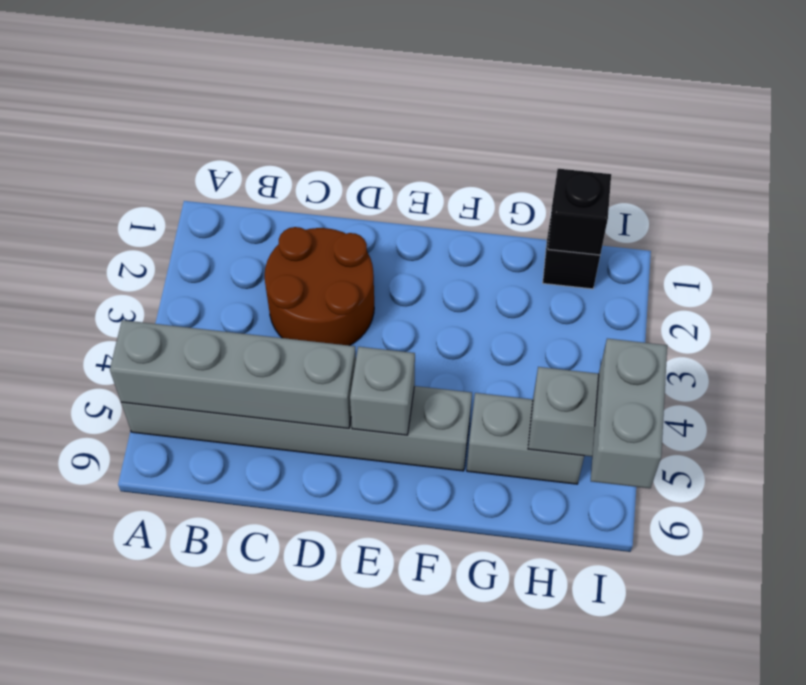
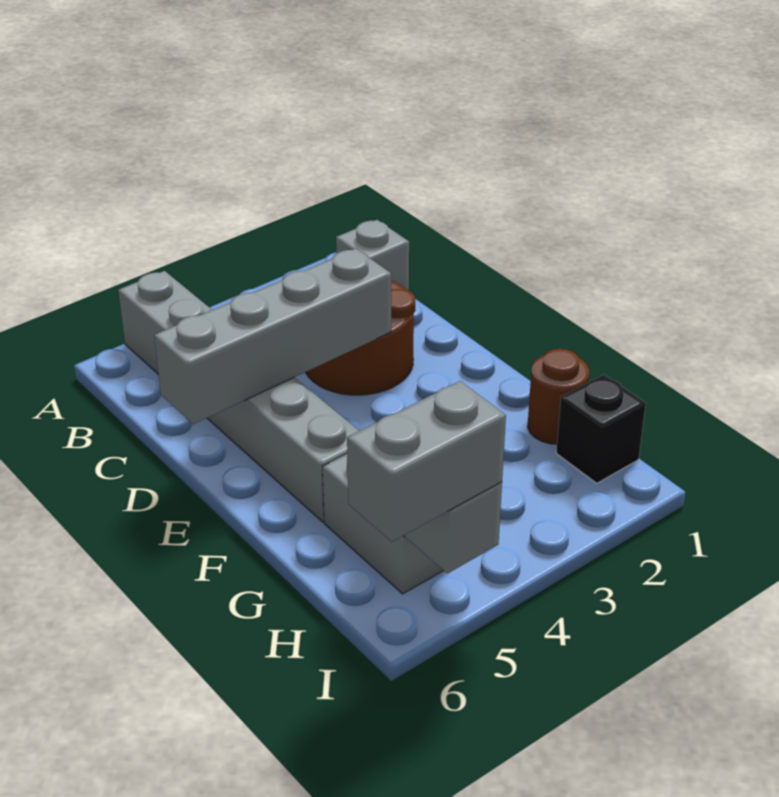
grey 1x4 brick [110,320,356,428] -> grey 1x4 brick turned to [154,249,391,424]
grey 1x1 brick [350,347,415,435] -> grey 1x1 brick moved to [336,220,409,291]
none -> brown 1x1 round brick [528,349,589,444]
black 1x1 brick [548,169,611,255] -> none

